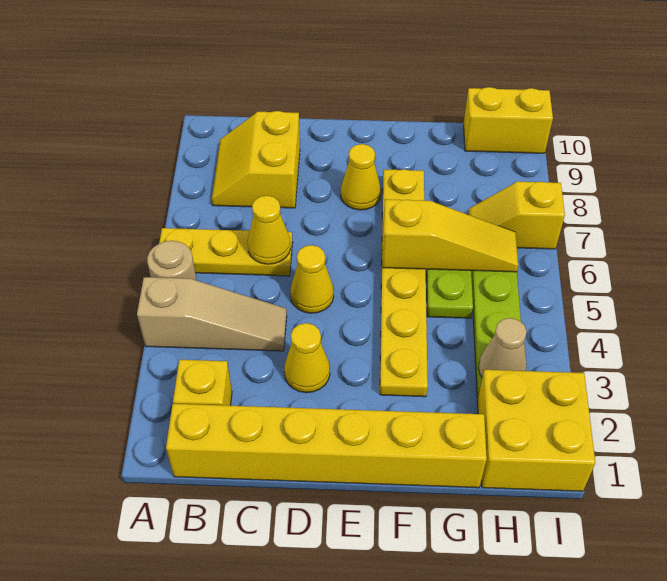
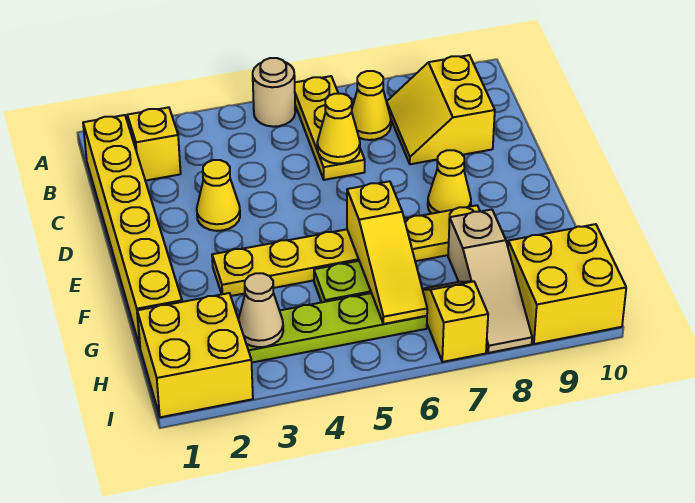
tan 1x3 slope [137,277,287,351] -> tan 1x3 slope moved to [448,210,532,353]
yellow 2x2 slope [212,111,300,208] -> yellow 2x2 slope turned to [387,55,495,164]
yellow 1x1 cone [290,245,334,313] -> yellow 1x1 cone moved to [352,71,391,140]
yellow 1x2 brick [464,87,553,153] -> yellow 2x2 brick [508,224,626,344]

